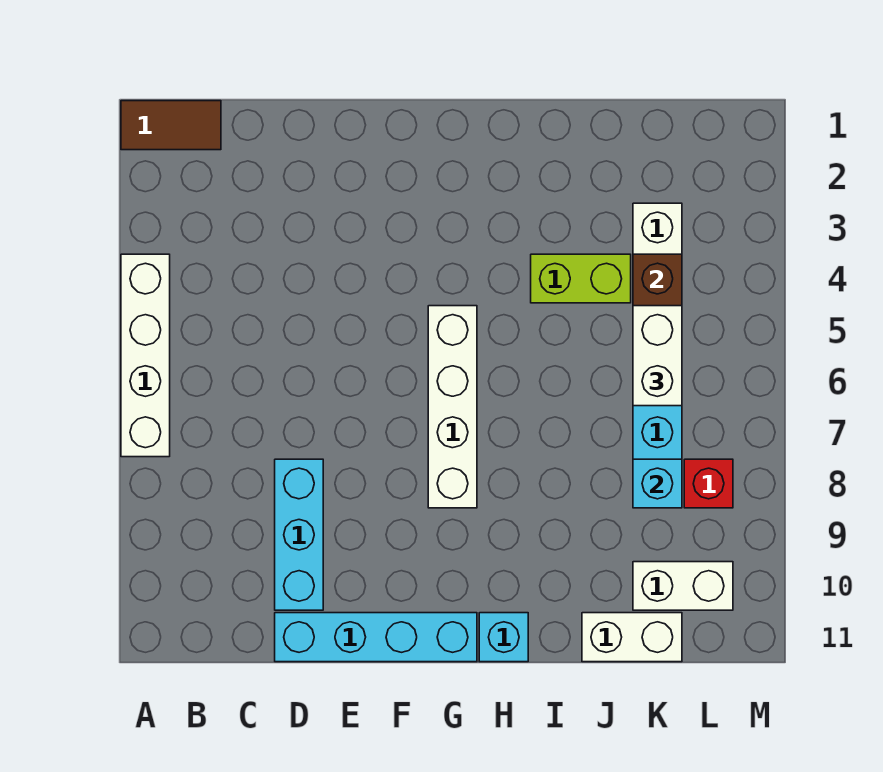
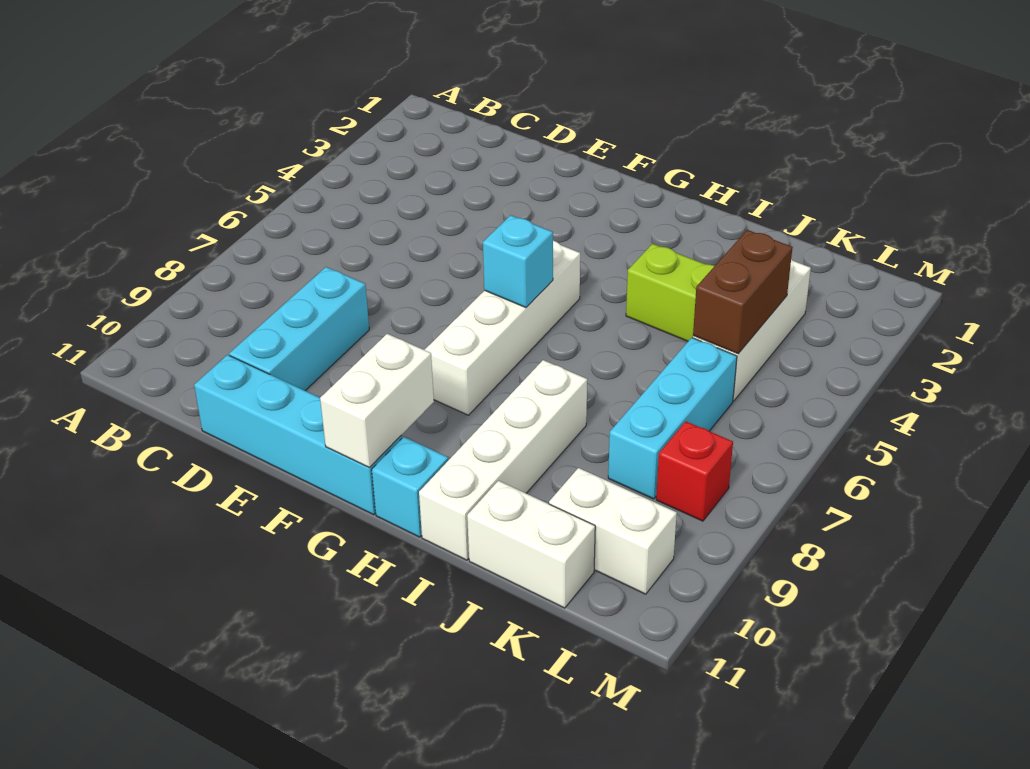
brown 1x2 tile [121,101,221,150] -> none
white 1x4 brick [121,254,170,457] -> white 1x4 brick moved to [419,360,587,560]
white 1x2 brick [633,306,682,406] -> white 1x2 brick moved to [320,334,434,467]
cyan 1x1 brick [633,459,682,508] -> cyan 1x1 brick moved to [483,215,553,308]

